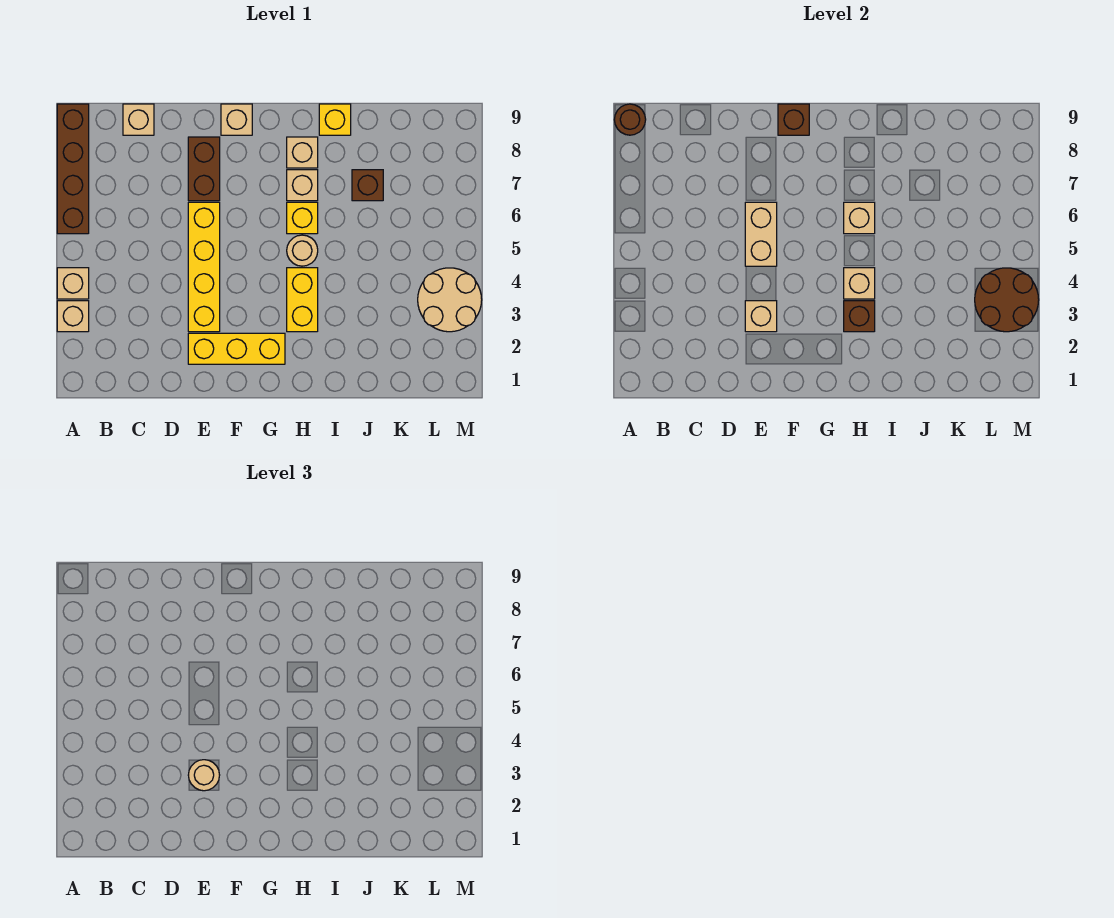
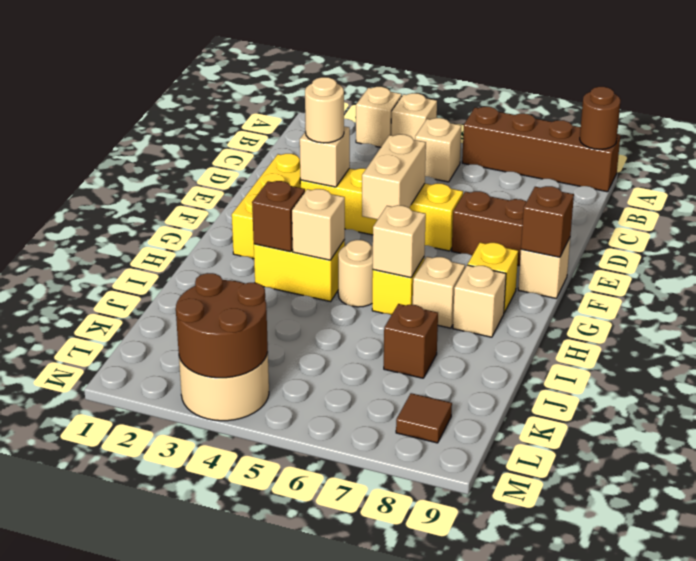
tan 1x1 brick [123,104,154,135] -> tan 1x1 brick moved to [415,118,461,182]
tan 1x2 brick [745,202,777,266] -> tan 1x2 brick turned to [362,134,426,220]
yellow 1x1 brick [319,104,351,135] -> yellow 1x1 brick moved to [468,243,518,313]
none -> brown 1x1 tile [396,393,452,443]

